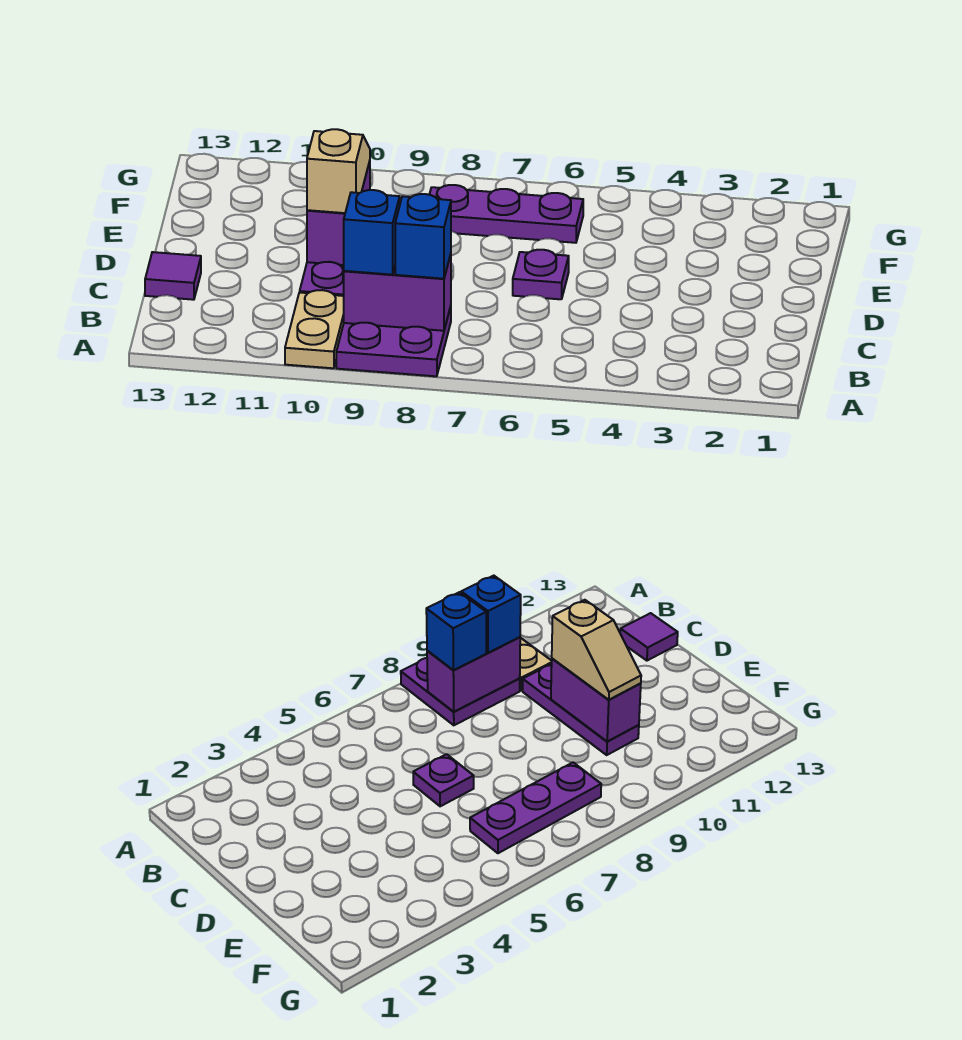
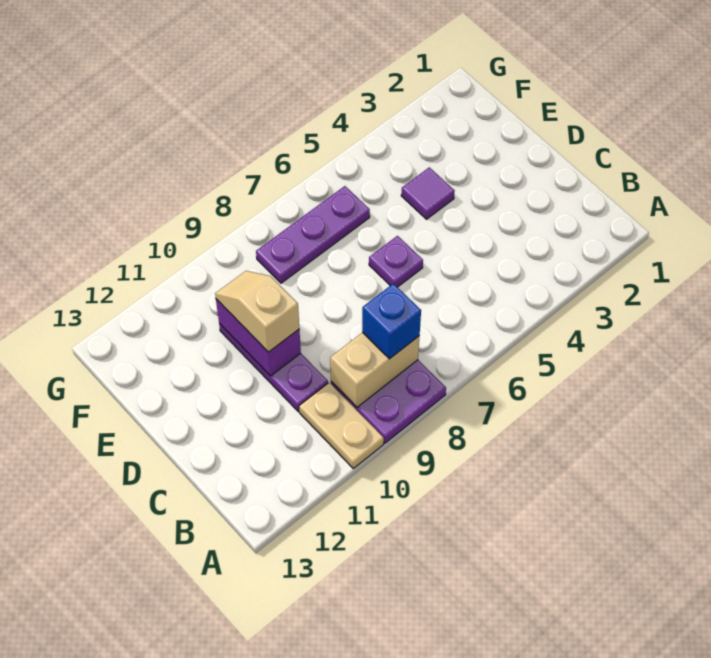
purple 1x2 brick [344,254,451,331] -> tan 1x2 brick [330,332,419,407]
blue 1x1 brick [344,190,400,275] -> none
purple 1x1 tile [145,252,201,300] -> purple 1x1 tile moved to [401,167,455,219]

